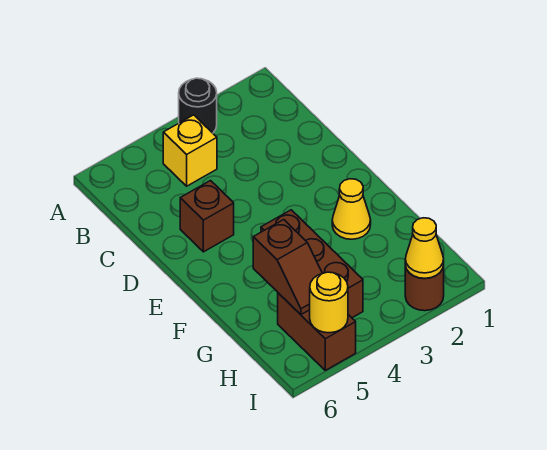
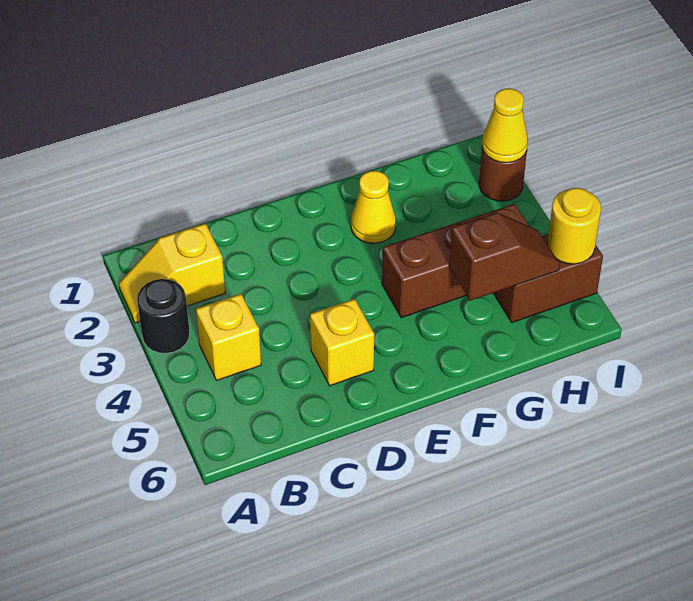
none -> yellow 1x2 slope [119,224,225,323]
brown 1x1 brick [180,181,234,252] -> yellow 1x1 brick [310,299,374,386]

